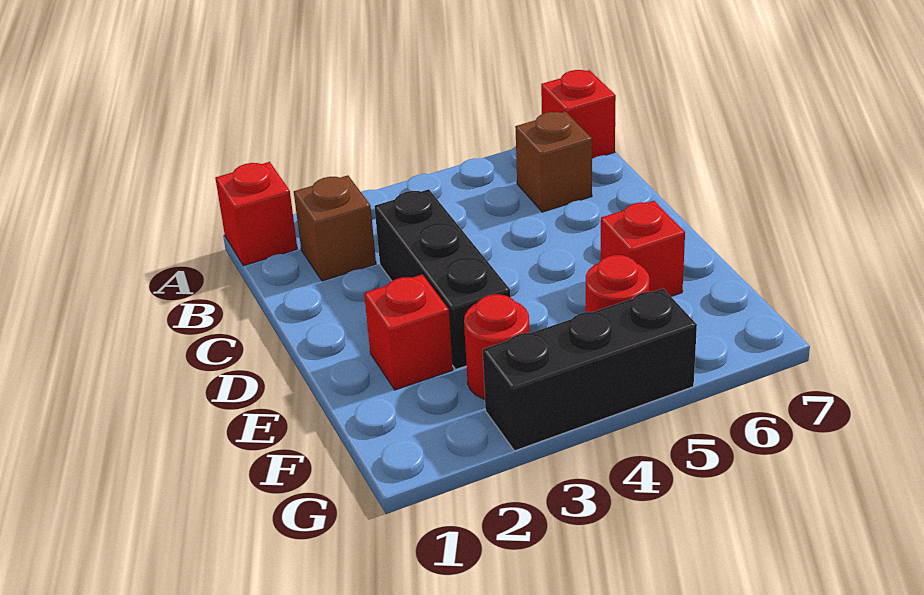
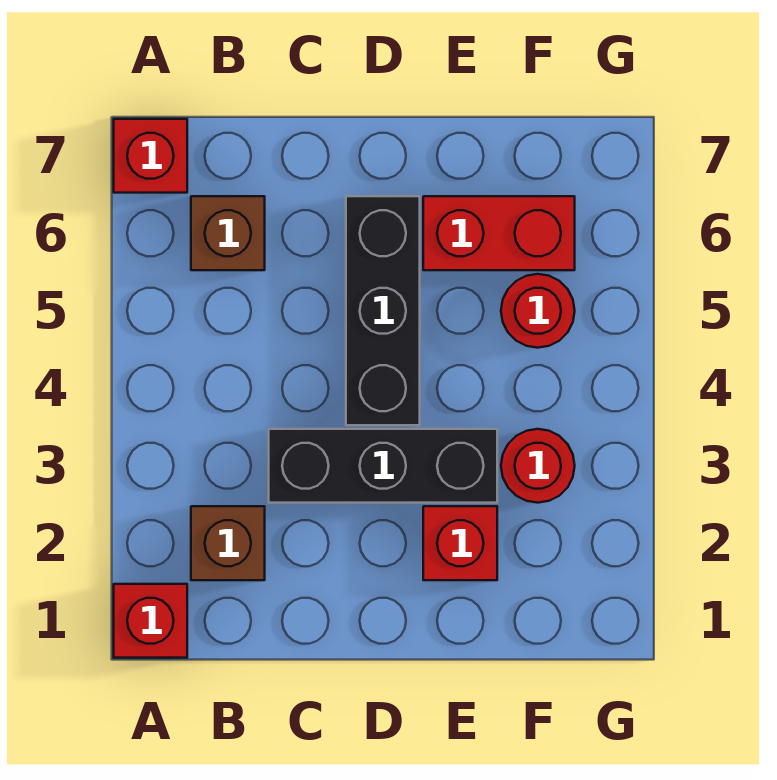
red 1x1 brick [601,201,685,296] -> red 1x2 brick [423,196,575,270]
black 1x3 brick [483,289,697,451] -> black 1x3 brick moved to [346,196,420,425]

